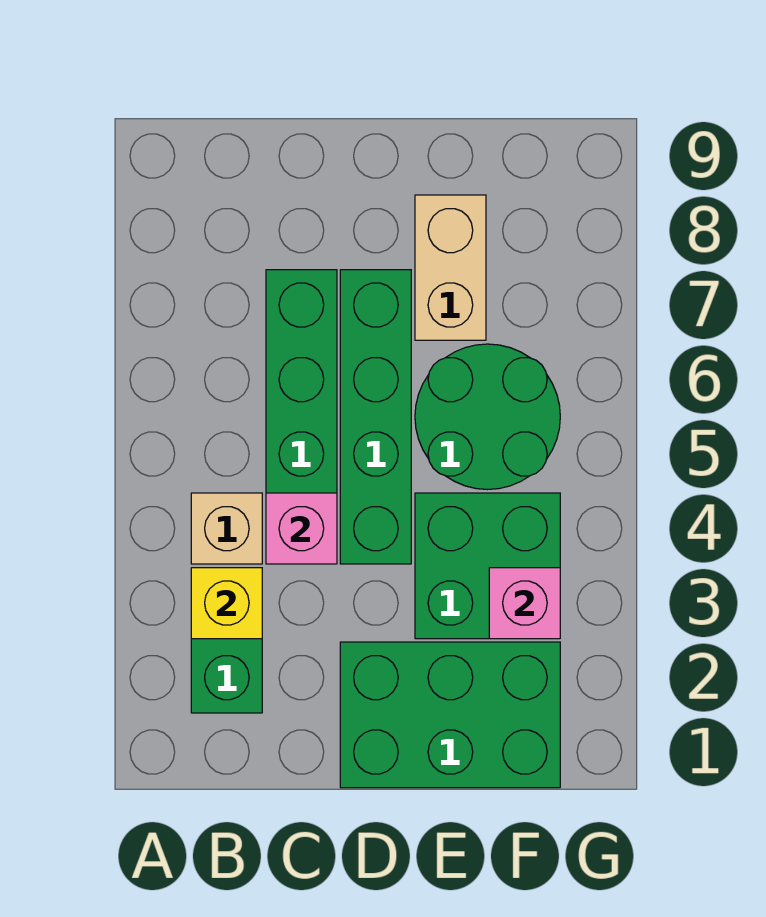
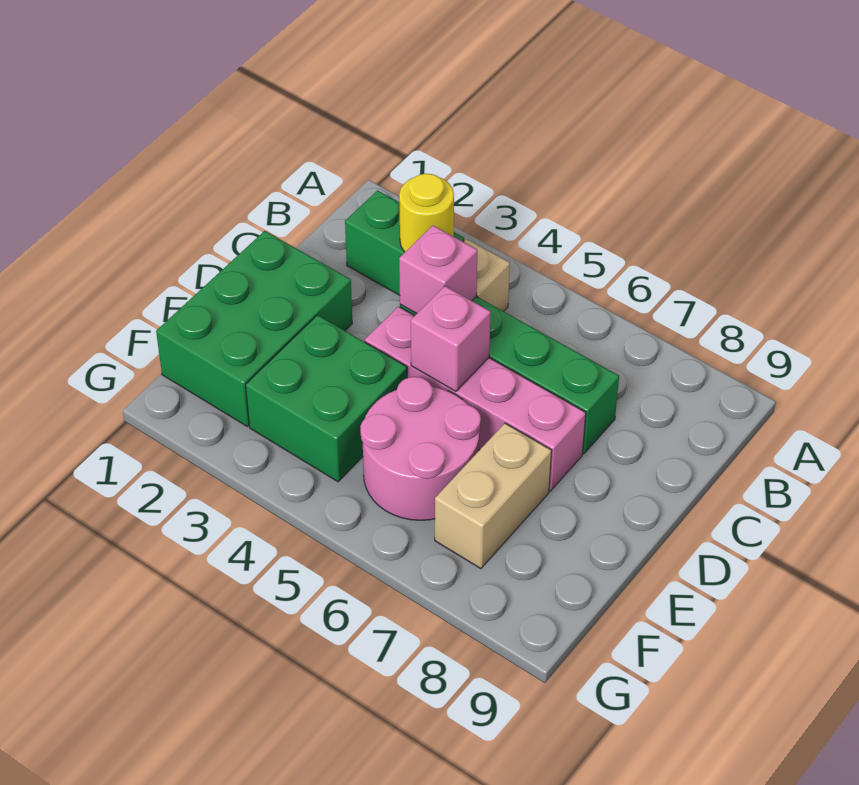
yellow 1x1 brick [191,568,262,639] -> yellow 1x1 round brick [399,174,454,252]
green 1x4 brick [340,270,411,564] -> pink 1x4 brick [365,306,586,491]
green 2x2 round brick [415,344,560,490] -> pink 2x2 round brick [360,377,481,520]
tan 1x2 brick [415,195,486,340] -> tan 1x2 brick turned to [435,423,552,569]
pink 1x1 brick [489,568,560,639] -> pink 1x1 brick moved to [411,286,491,391]

